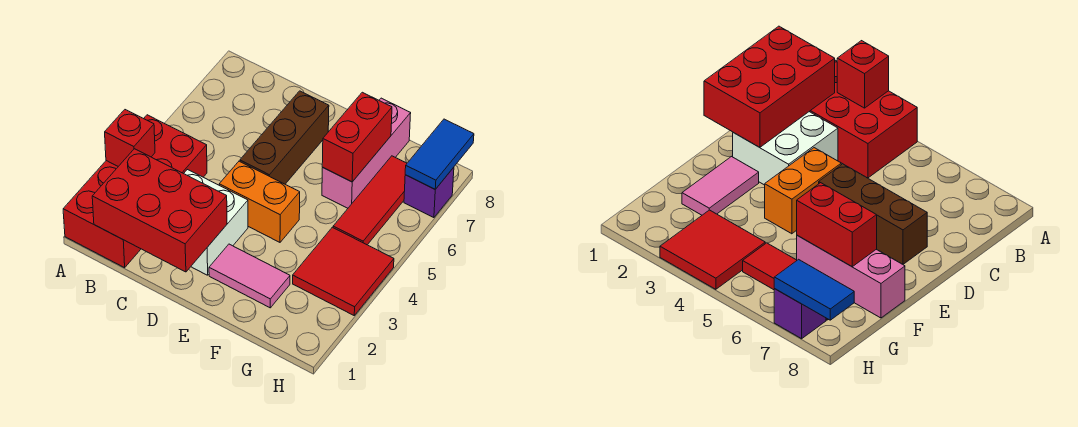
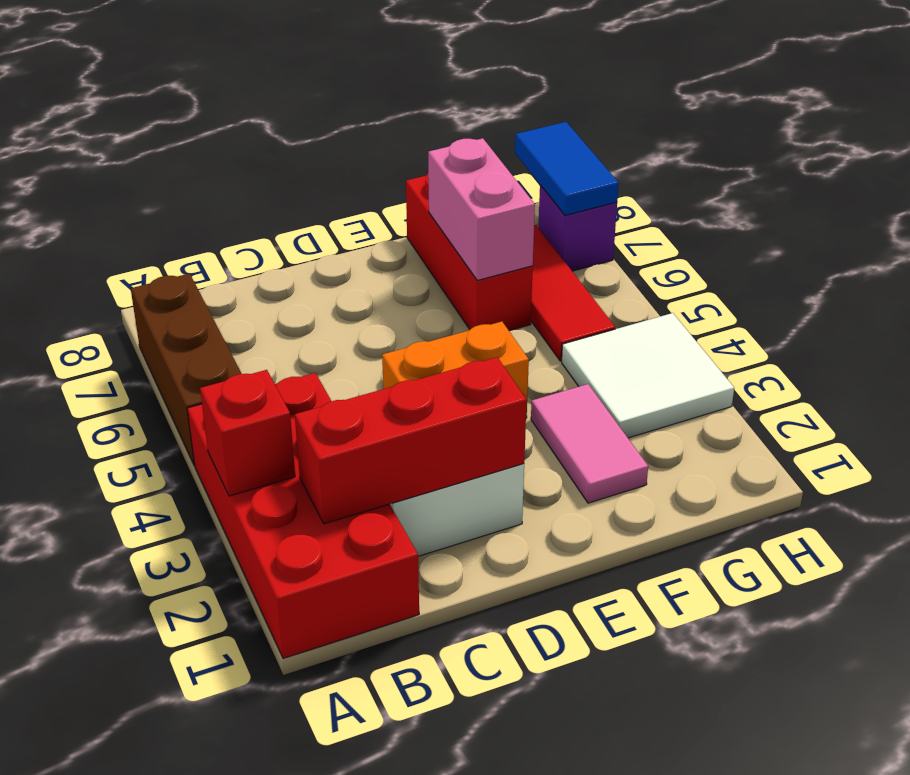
red 2x3 brick [92,149,227,272] -> red 1x3 brick [295,357,527,524]
brown 1x3 brick [240,91,329,184] -> brown 1x3 brick moved to [131,273,242,465]
pink 1x2 tile [209,244,290,308] -> pink 1x2 tile turned to [531,384,648,503]
pink 1x3 brick [322,98,411,208] -> red 1x3 brick [406,174,533,331]
red 1x2 brick [322,92,392,182] -> pink 1x2 brick [428,138,535,280]
red 2x2 tile [293,227,394,315] -> white 2x2 tile [562,313,734,438]

